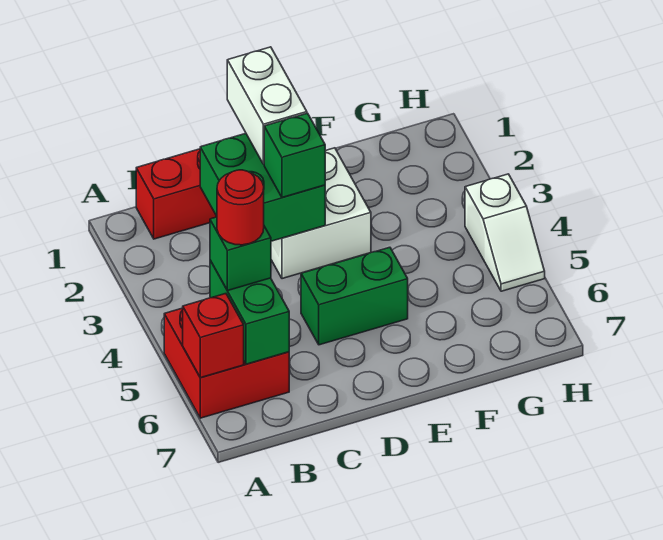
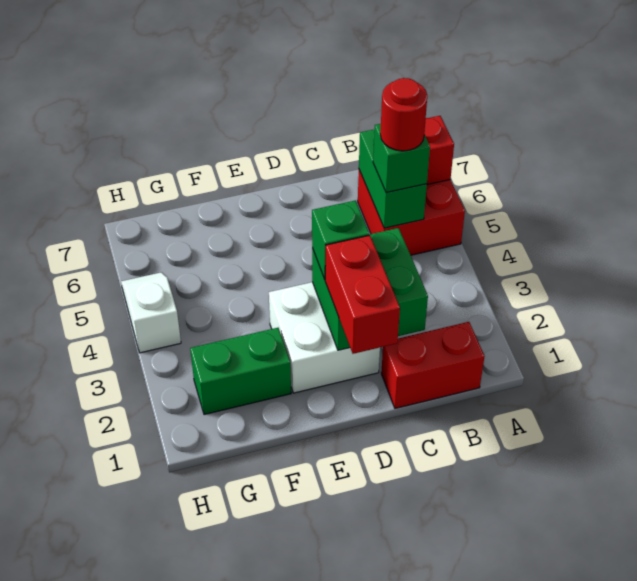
white 1x2 brick [227,47,307,164] -> red 1x2 brick [325,235,400,354]
green 1x2 brick [301,247,408,345] -> green 1x2 brick moved to [190,328,291,415]

